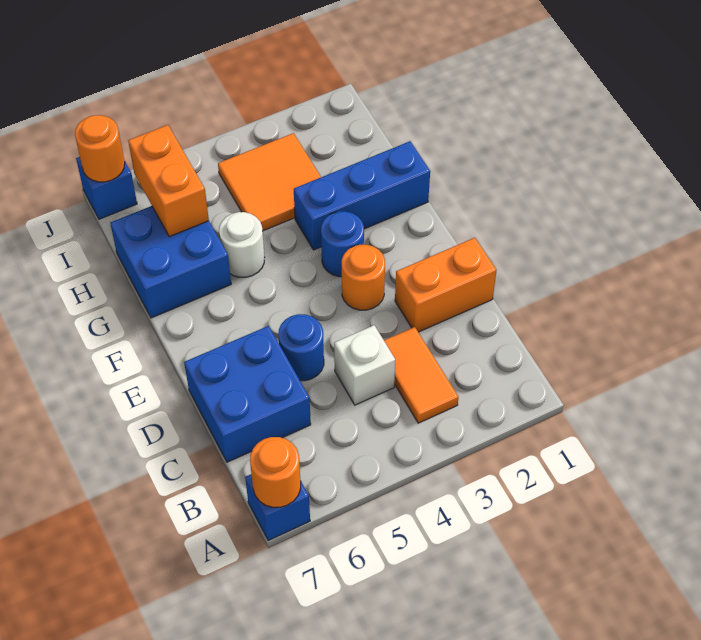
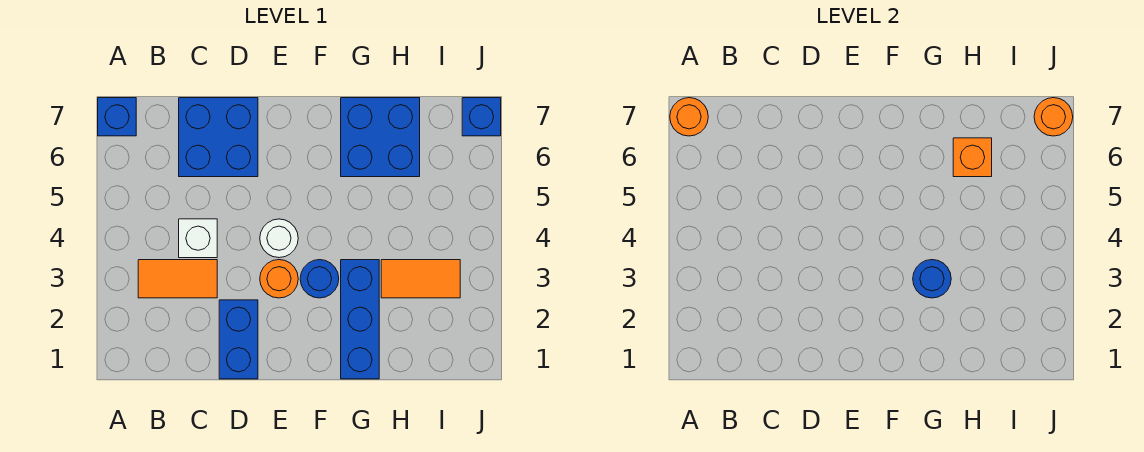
orange 1x2 brick [395,238,497,332] -> blue 1x2 brick [219,300,258,379]
blue 1x1 round brick [278,314,324,381] -> blue 1x1 round brick moved to [913,260,951,298]
white 1x1 round brick [219,212,265,277] -> white 1x1 round brick moved to [260,219,298,258]
orange 2x2 tile [218,133,321,231] -> orange 1x2 tile [381,260,460,298]
orange 1x2 brick [128,125,209,237] -> orange 1x1 brick [953,138,992,177]

